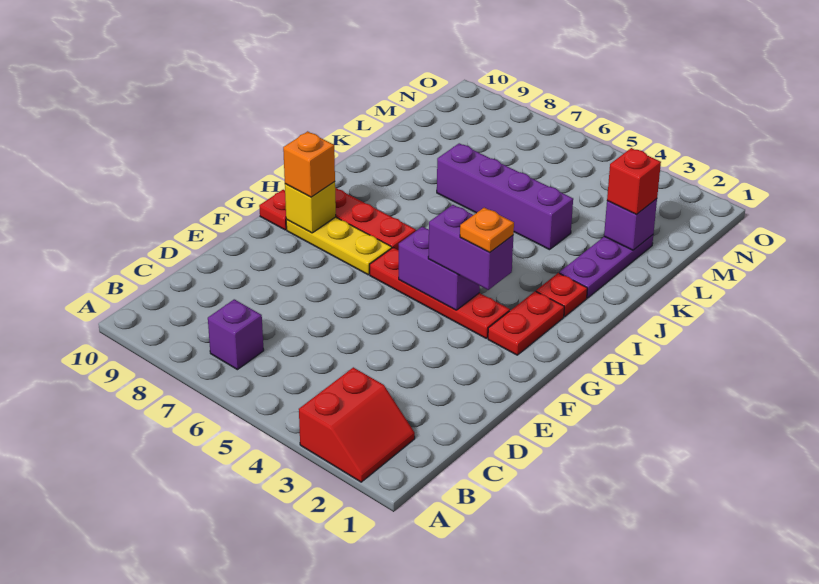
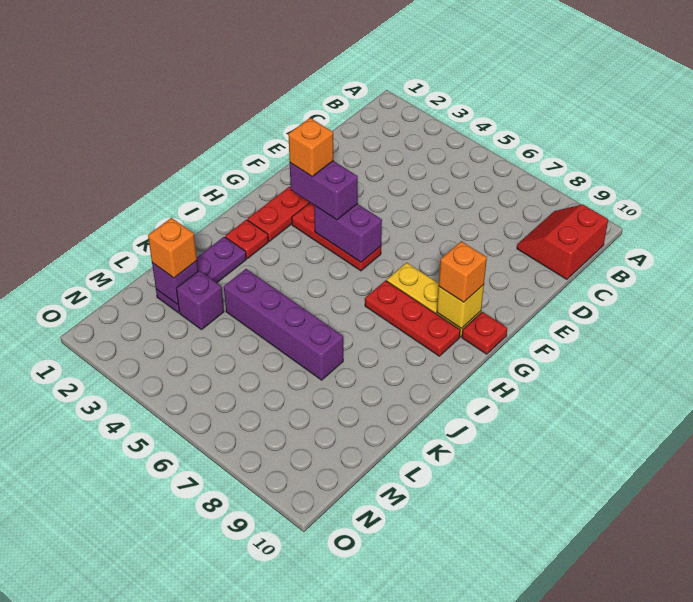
red 2x2 slope [299,367,415,482] -> red 2x2 slope moved to [517,204,608,279]
purple 1x1 brick [208,299,264,370] -> purple 1x1 brick moved to [176,271,224,330]
red 1x4 plate [370,248,510,338] -> red 1x3 plate [292,203,381,271]
orange 1x1 plate [460,208,514,252] -> orange 1x1 brick [288,118,333,176]
red 1x1 brick [607,148,661,215] -> orange 1x1 brick [148,218,197,278]

